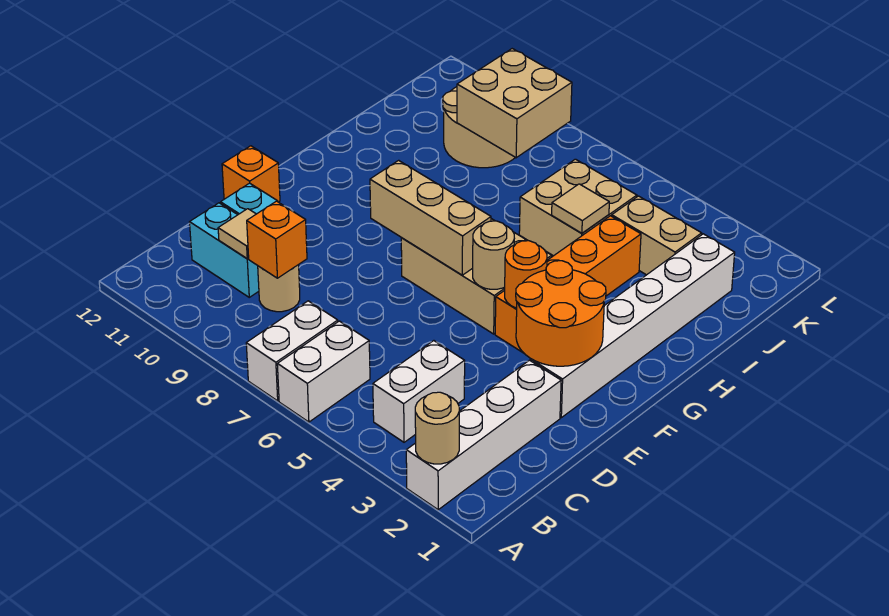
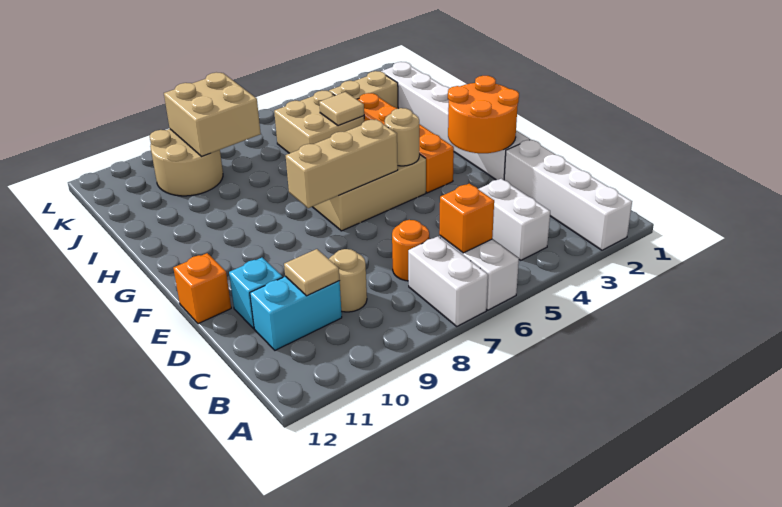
tan 1x1 round brick [415,392,459,464] -> none
orange 1x1 brick [247,201,307,278] -> orange 1x1 brick moved to [439,184,494,253]
orange 1x1 round brick [505,241,547,308] -> orange 1x1 round brick moved to [392,220,429,281]

